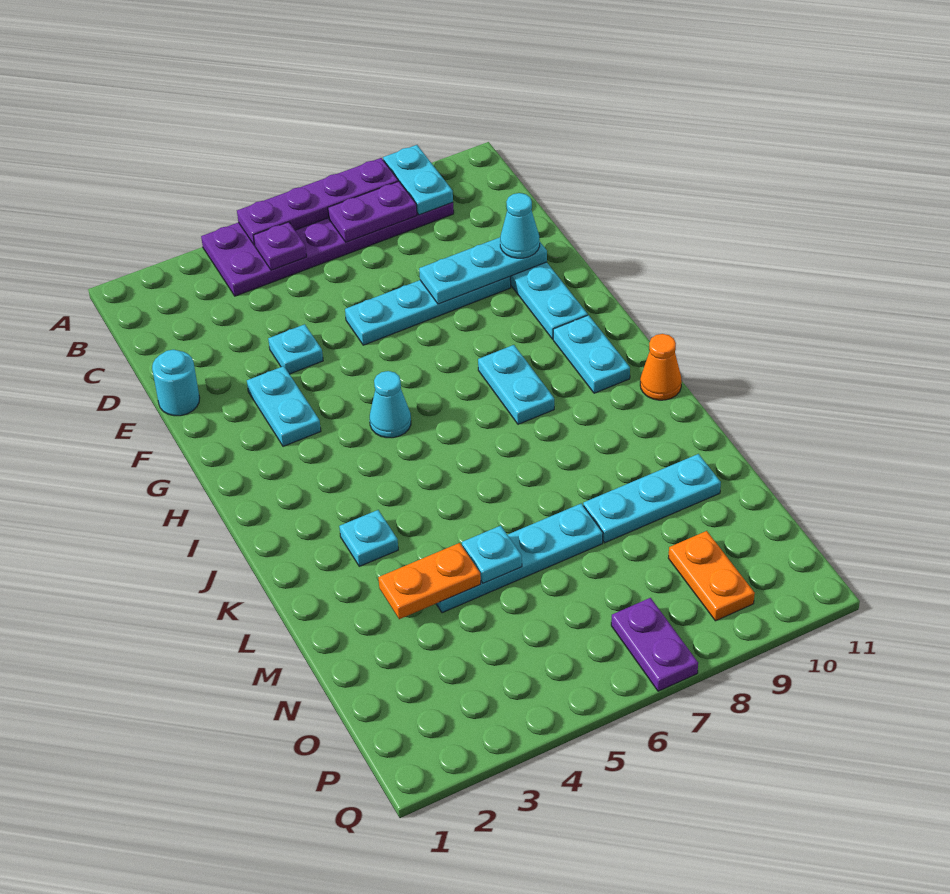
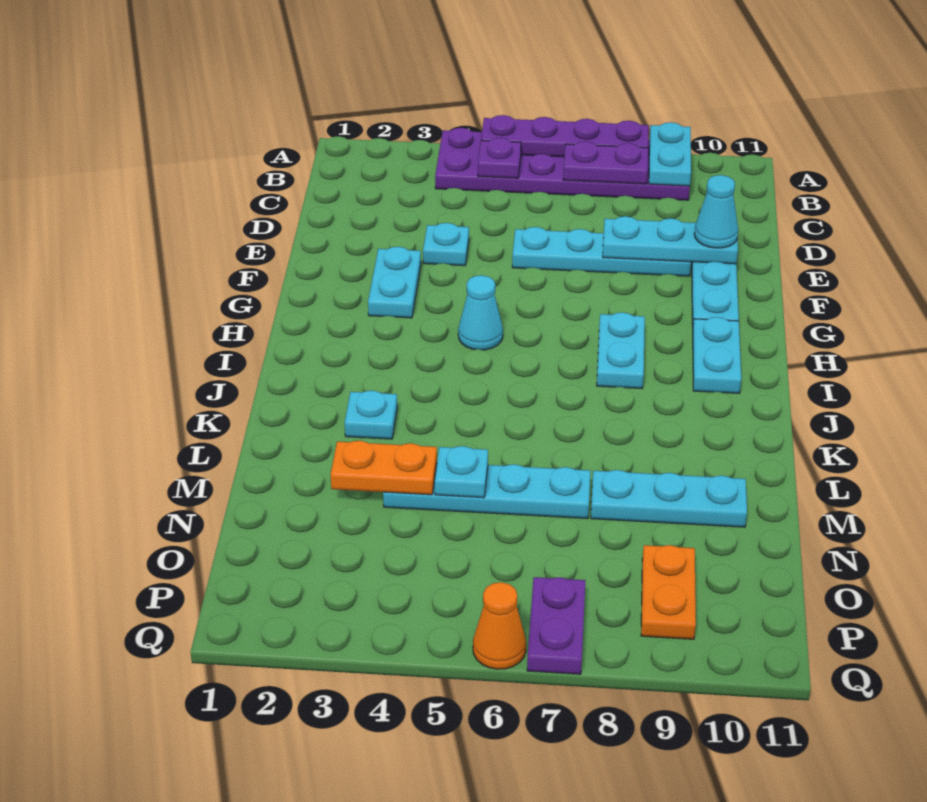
cyan 1x1 round brick [152,350,200,416] -> none
orange 1x1 cone [640,334,682,400] -> orange 1x1 cone moved to [473,582,526,669]

